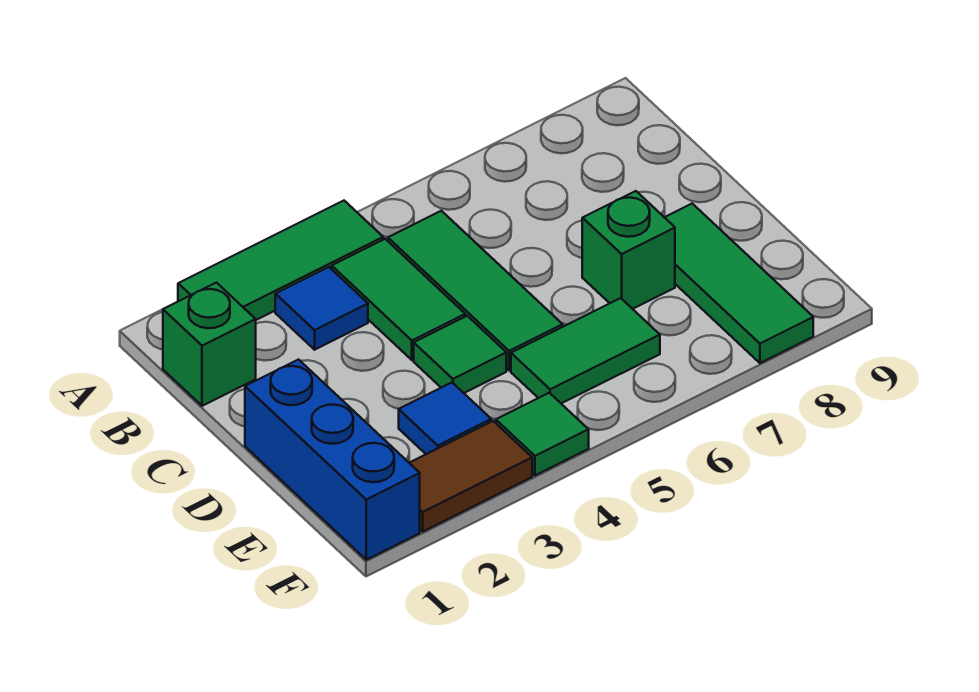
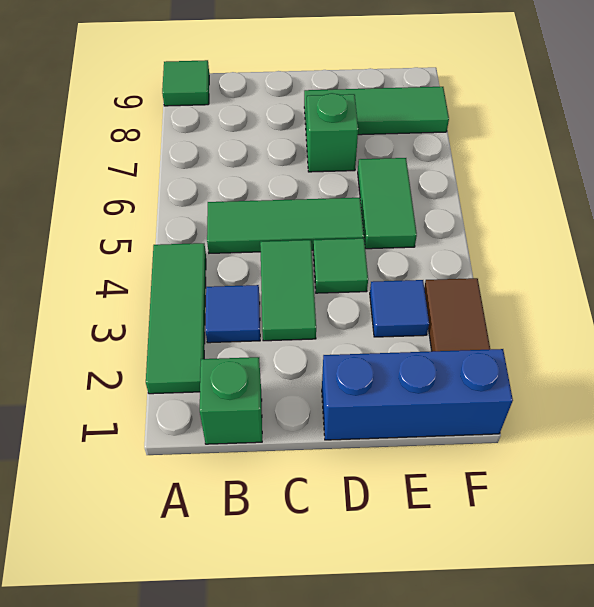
green 1x2 tile [332,239,465,360] -> green 1x2 tile turned to [260,240,316,341]
green 1x1 tile [496,393,589,475] -> green 1x1 tile moved to [162,60,209,106]

